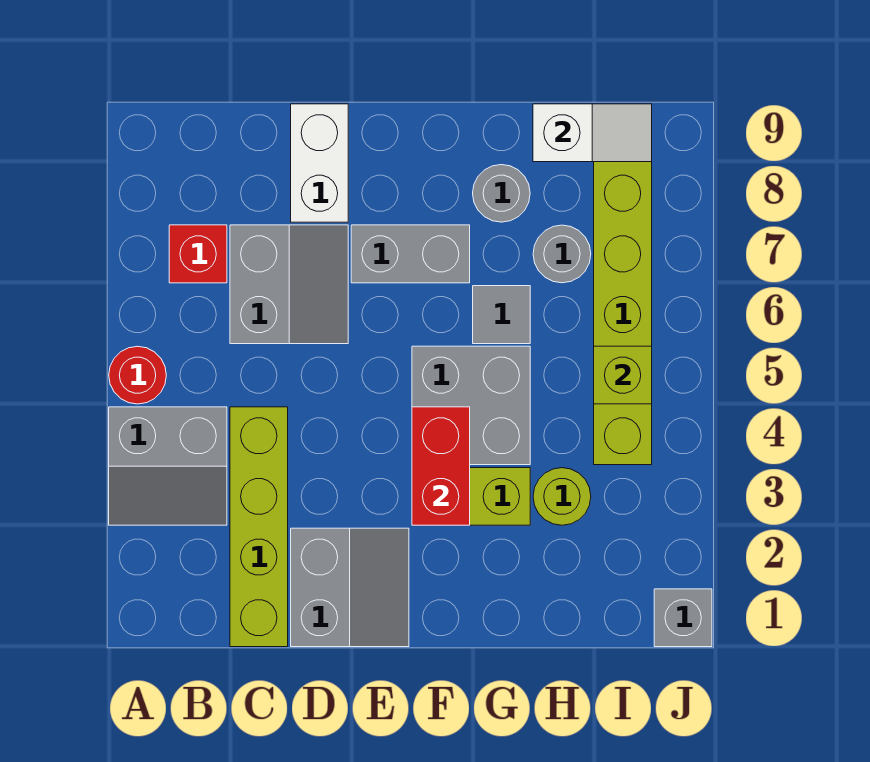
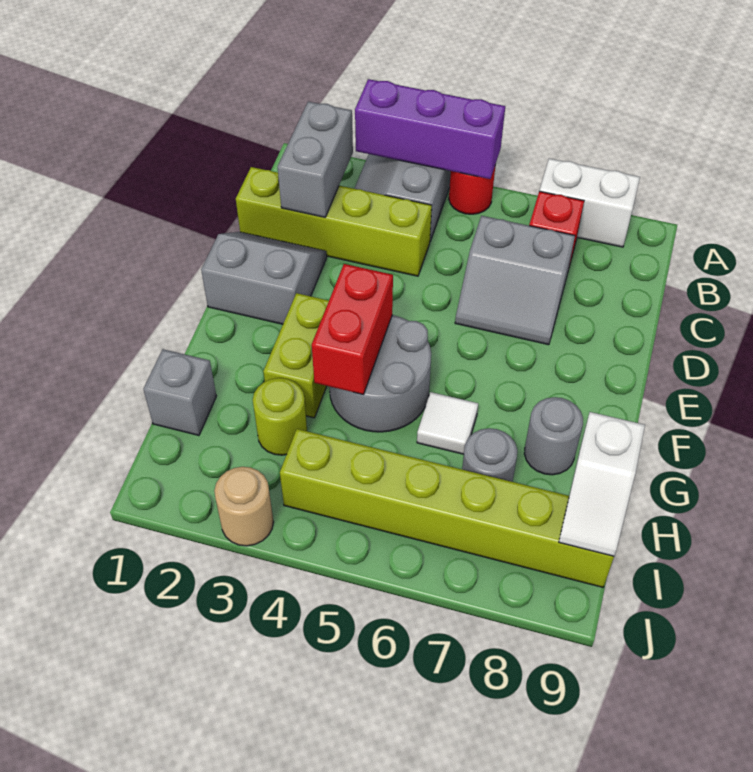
none -> purple 1x3 brick [355,79,505,179]
grey 2x2 slope [291,528,409,647] -> grey 2x2 slope turned to [201,232,327,324]
white 1x2 brick [291,104,348,222] -> white 1x2 brick moved to [539,159,640,247]
grey 1x2 brick [351,225,470,283] -> grey 1x2 brick moved to [278,102,353,217]
red 1x2 brick [412,407,470,525] -> red 1x2 brick turned to [312,264,393,395]
grey 2x2 brick [412,346,530,465] -> grey 2x2 round brick [330,315,431,432]
grey 1x1 tile [473,286,530,344] -> white 1x1 tile [417,392,478,454]
lime 1x1 brick [594,346,652,404] -> none
grey 1x1 brick [654,589,712,647] -> grey 1x1 brick moved to [143,349,216,435]
none -> tan 1x1 round brick [214,467,274,546]

